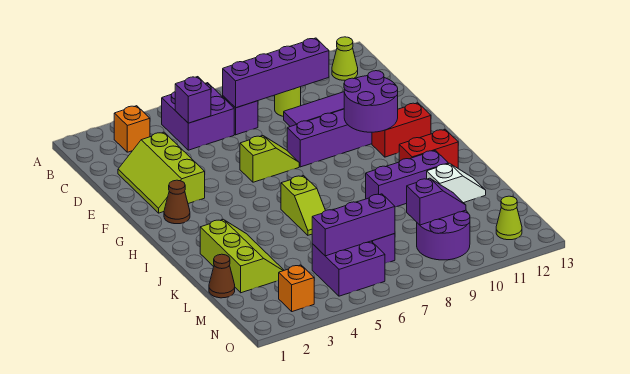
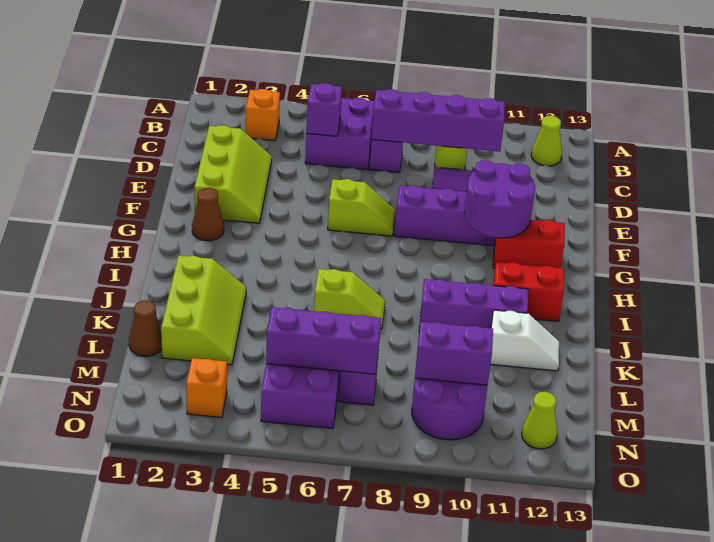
lime 2x3 slope [118,132,205,213] -> lime 2x3 slope turned to [195,125,272,223]
lime 1x2 slope [281,176,325,235] -> lime 1x2 slope turned to [314,269,385,329]
purple 1x2 slope [407,178,466,225] -> purple 1x2 brick [415,322,493,385]

